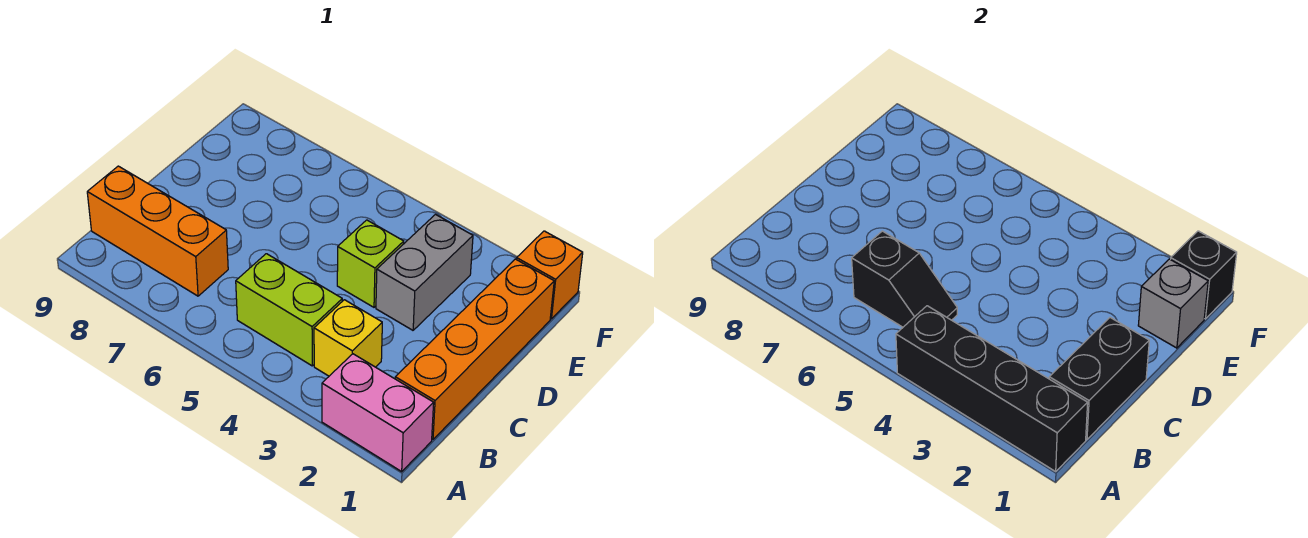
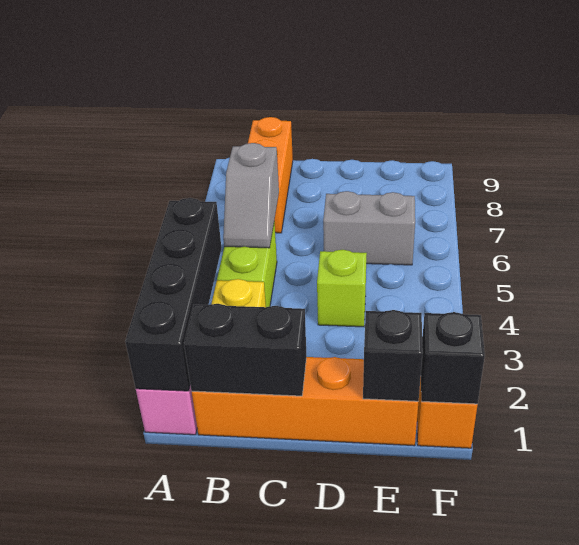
black 1x2 slope [852,231,957,327] -> grey 1x2 slope [223,143,279,248]
grey 1x2 brick [376,215,473,330] -> grey 1x2 brick moved to [323,191,415,265]
grey 1x1 brick [1138,259,1208,348] -> black 1x1 brick [363,310,423,401]

